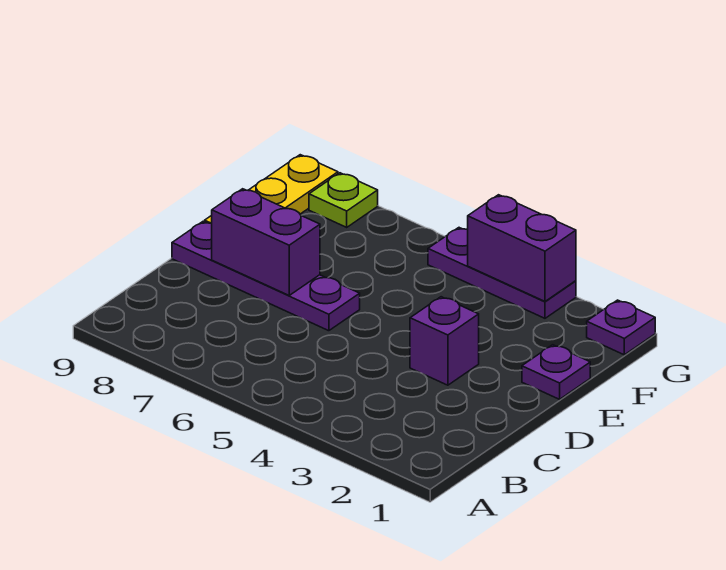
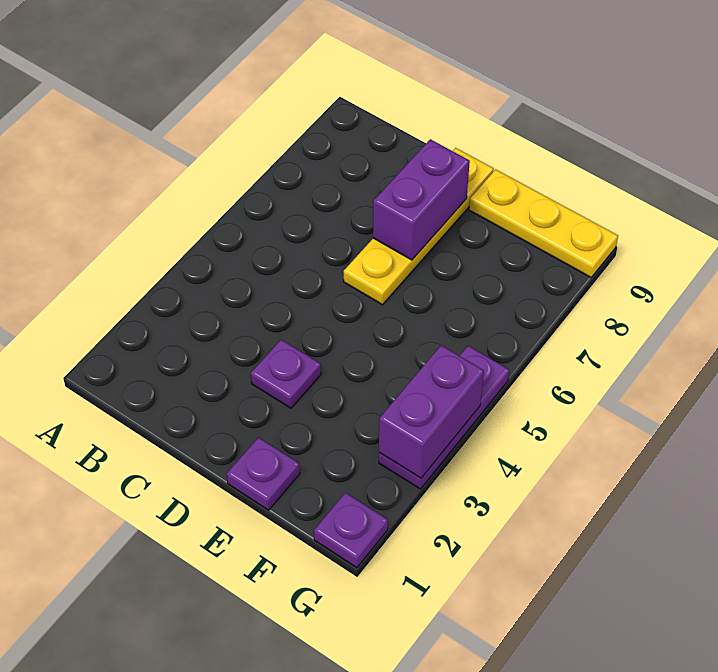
purple 1x1 brick [410,297,479,385] -> purple 1x1 plate [251,340,321,408]
purple 1x4 plate [172,222,360,331] -> yellow 1x4 plate [344,148,494,305]
lime 1x1 plate [309,173,378,227] -> none

